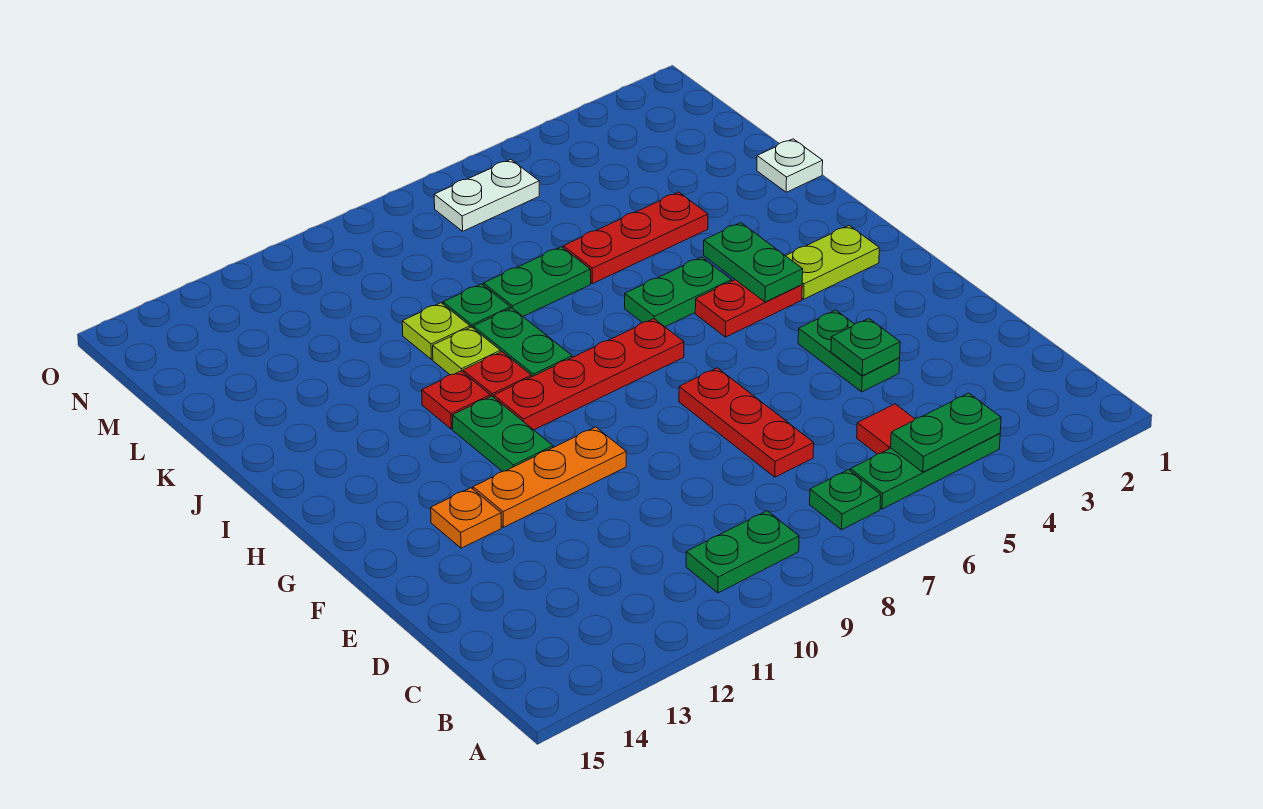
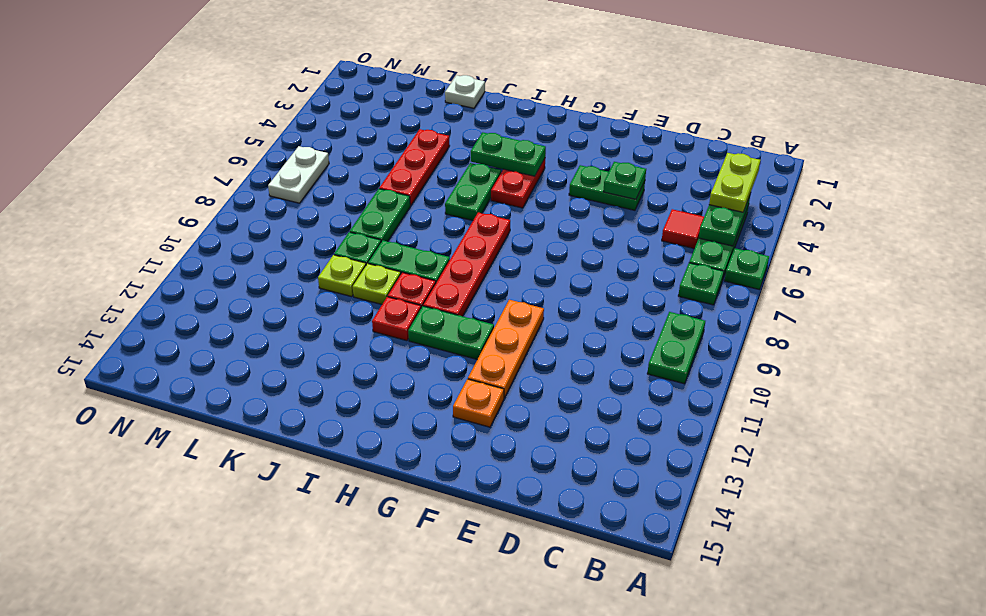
none -> green 1x1 plate [725,248,769,290]
red 1x3 plate [679,368,814,477] -> none
lime 1x2 plate [786,226,879,299] -> lime 1x2 plate moved to [709,153,760,212]

